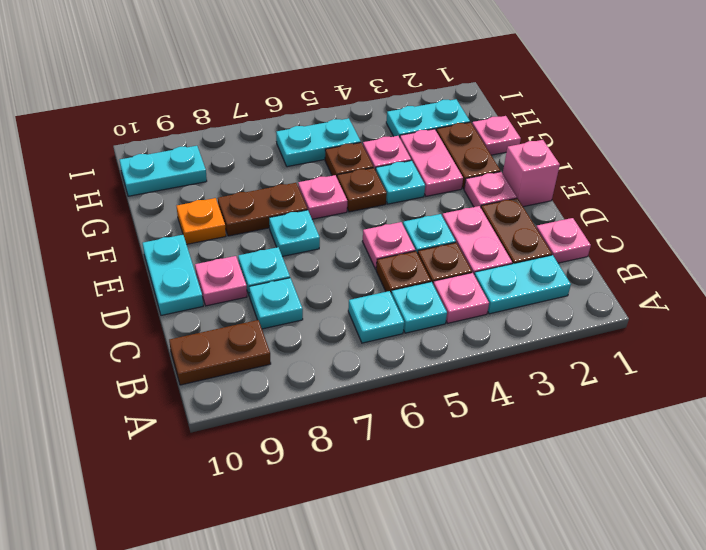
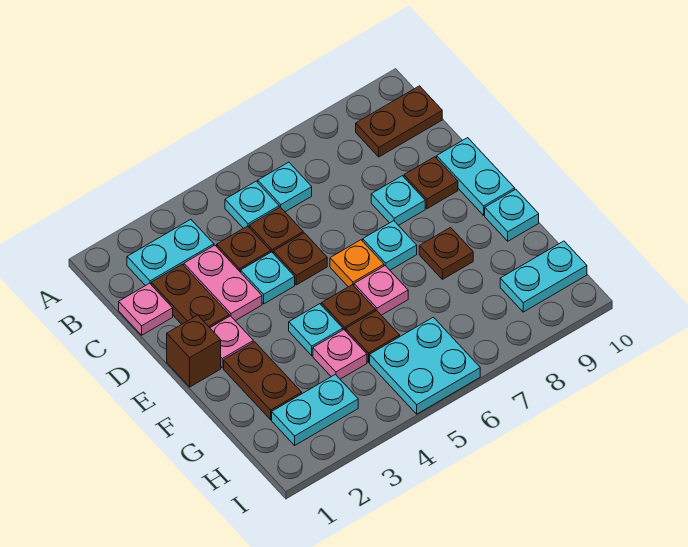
pink 1x1 plate [433,273,489,323] -> none
cyan 1x1 plate [249,278,303,329] -> cyan 1x1 plate moved to [485,189,539,241]
pink 1x1 plate [362,222,415,269] -> brown 1x1 plate [273,233,327,285]
pink 1x1 plate [195,256,247,306] -> brown 1x1 plate [404,157,458,209]
pink 1x1 brick [503,140,560,207] -> brown 1x1 brick [167,315,221,387]
pink 1x2 plate [400,129,463,196] -> none
brown 1x2 plate [218,183,307,236] -> brown 1x1 plate [419,228,473,279]
orange 1x1 plate [177,198,226,244] -> orange 1x1 plate moved to [330,240,384,287]
pink 1x1 plate [472,116,521,155] -> none
cyan 1x2 plate [276,118,361,167] -> cyan 2x2 plate [370,317,480,414]

